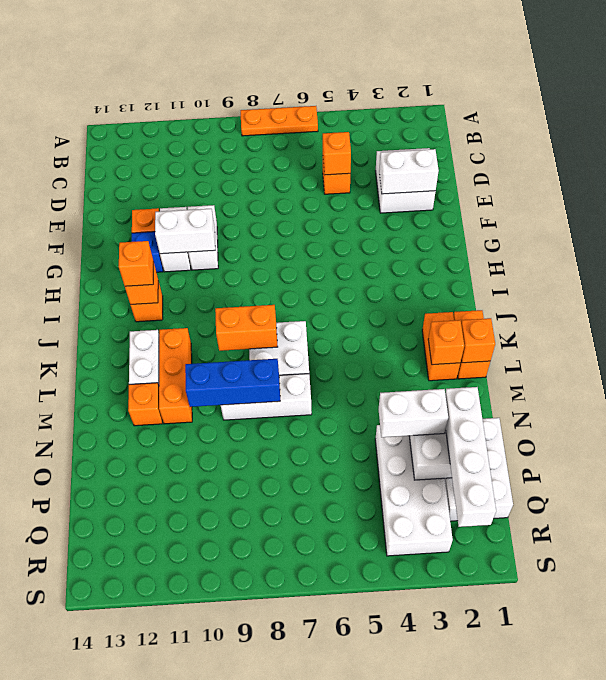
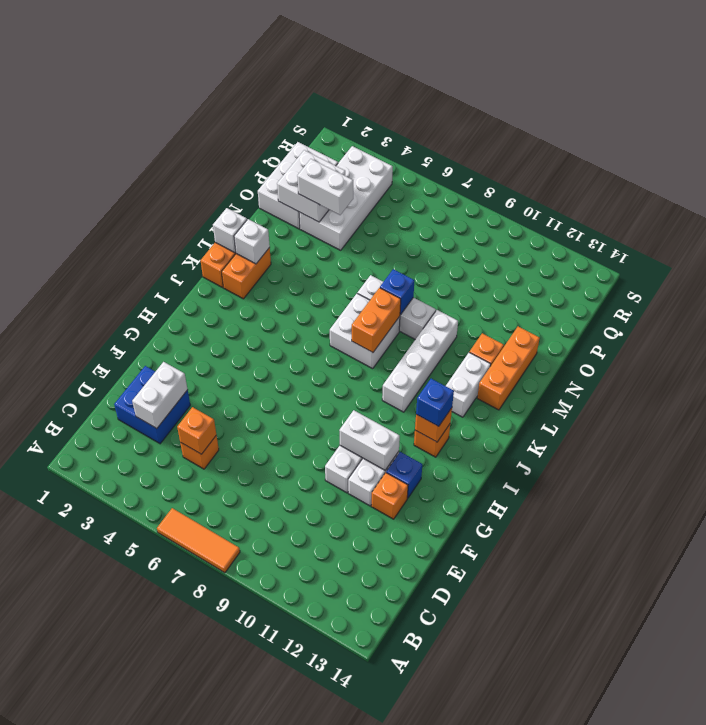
orange 1x3 plate [241,106,318,136] -> orange 1x3 tile [157,508,240,573]
white 2x2 brick [376,148,436,213] -> blue 2x2 brick [114,366,190,444]
white 1x2 brick [379,149,439,194] -> white 1x2 brick turned to [132,362,188,428]
orange 1x1 brick [119,241,153,286] -> blue 1x1 brick [416,379,454,426]
orange 1x2 brick [215,305,277,351] -> orange 1x2 brick turned to [352,288,401,353]
orange 1x3 brick [159,328,192,424] -> orange 1x3 brick moved to [477,327,540,410]
orange 1x1 brick [461,318,495,363] -> white 1x1 brick [213,208,247,253]
orange 1x1 brick [428,320,464,365] -> white 1x1 brick [234,219,270,264]
blue 1x3 brick [185,359,280,407] -> blue 1x1 brick [380,269,414,315]
white 1x4 brick [445,387,496,527] -> white 1x4 brick moved to [382,310,458,412]

